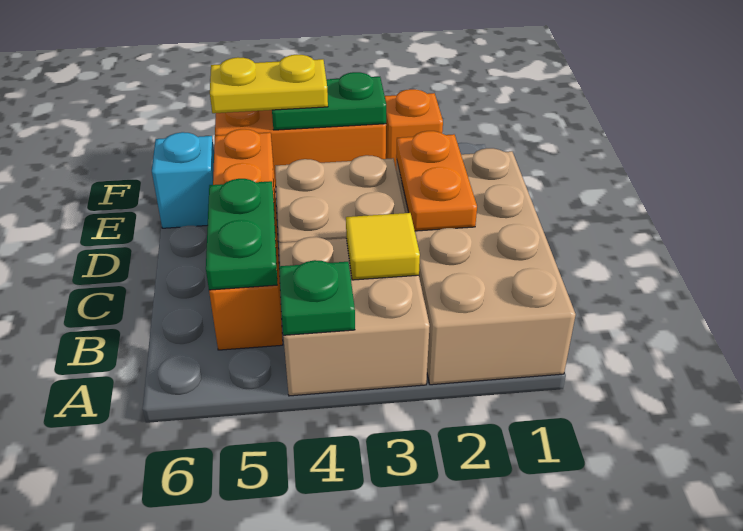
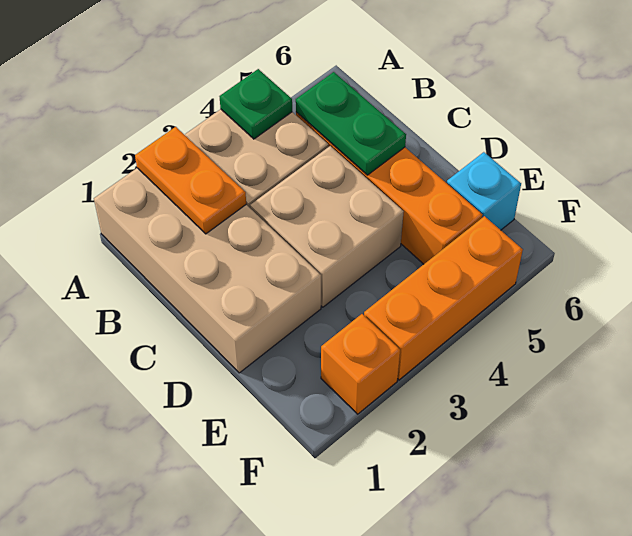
yellow 1x1 tile [346,213,420,280] -> none
orange 1x2 plate [396,131,477,231] -> orange 1x2 plate moved to [135,127,246,234]
green 1x2 plate [272,72,386,130] -> none
yellow 1x2 plate [210,55,328,113] -> none

